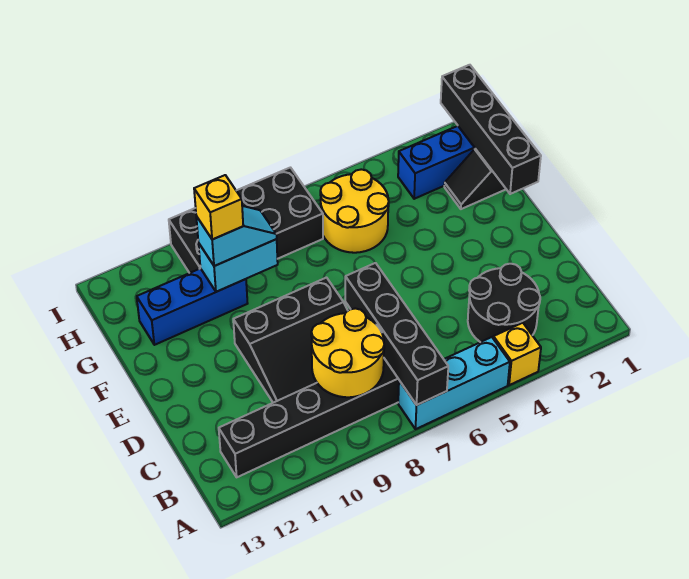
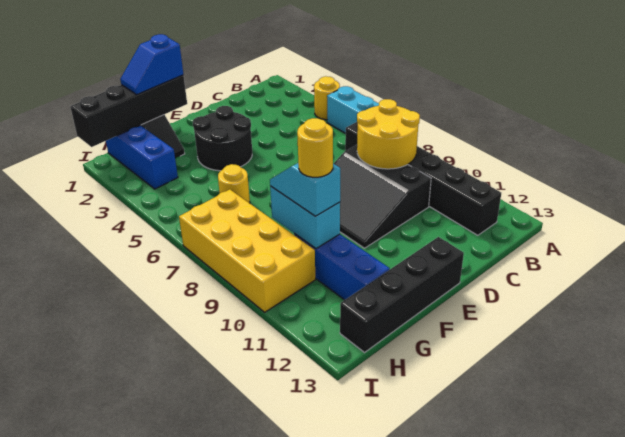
yellow 1x1 brick [493,323,541,385] -> yellow 1x1 round brick [314,76,340,120]
black 1x4 brick [345,263,448,405] -> black 1x4 brick moved to [340,237,464,352]
black 2x2 round brick [468,264,540,342] -> black 2x2 round brick moved to [193,106,252,171]
black 3x3 slope [233,278,348,403] -> black 3x3 slope turned to [334,145,431,248]
none -> blue 1x2 slope [120,34,183,95]
yellow 2x2 round brick [320,169,389,253] -> yellow 1x1 round brick [218,164,250,203]
yellow 1x1 brick [194,175,243,240] -> yellow 1x1 round brick [297,118,333,177]
black 2x4 brick [169,168,323,273] -> yellow 2x4 brick [179,189,315,312]

